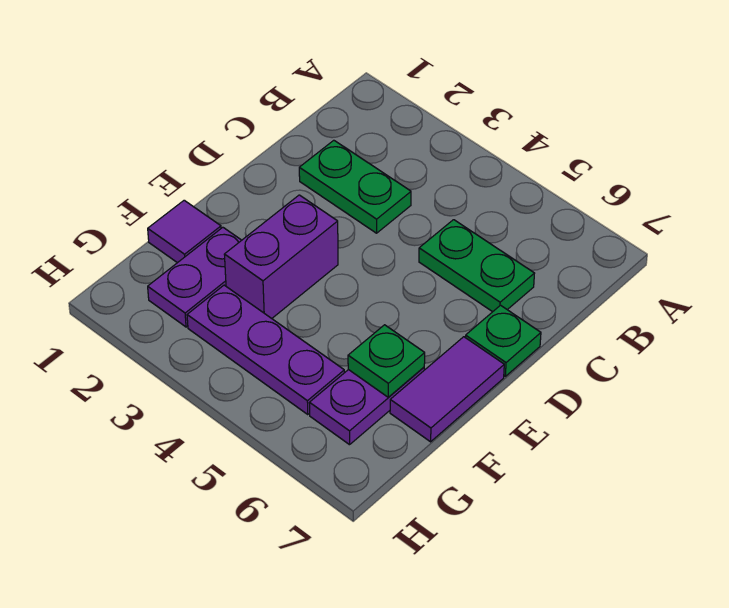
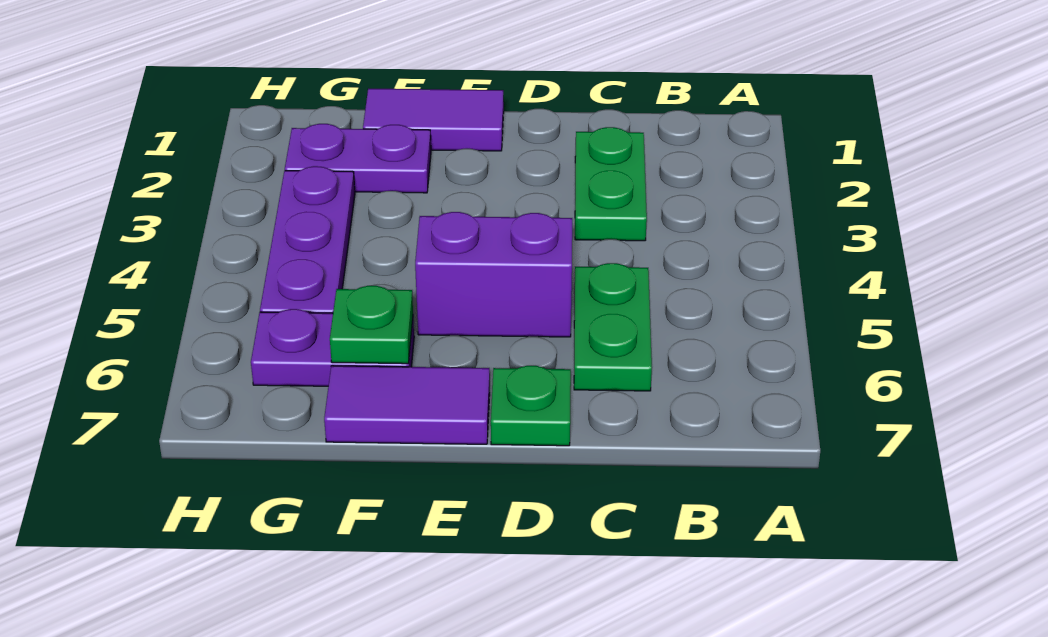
purple 1x2 brick [224,195,338,318] -> purple 1x2 brick moved to [415,212,572,337]
purple 1x1 tile [148,200,221,263] -> purple 1x2 tile [363,89,504,151]

